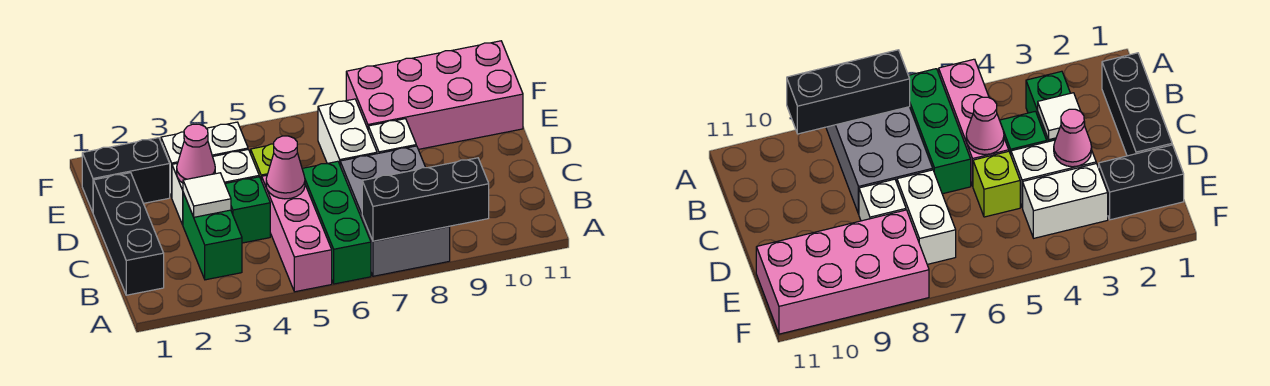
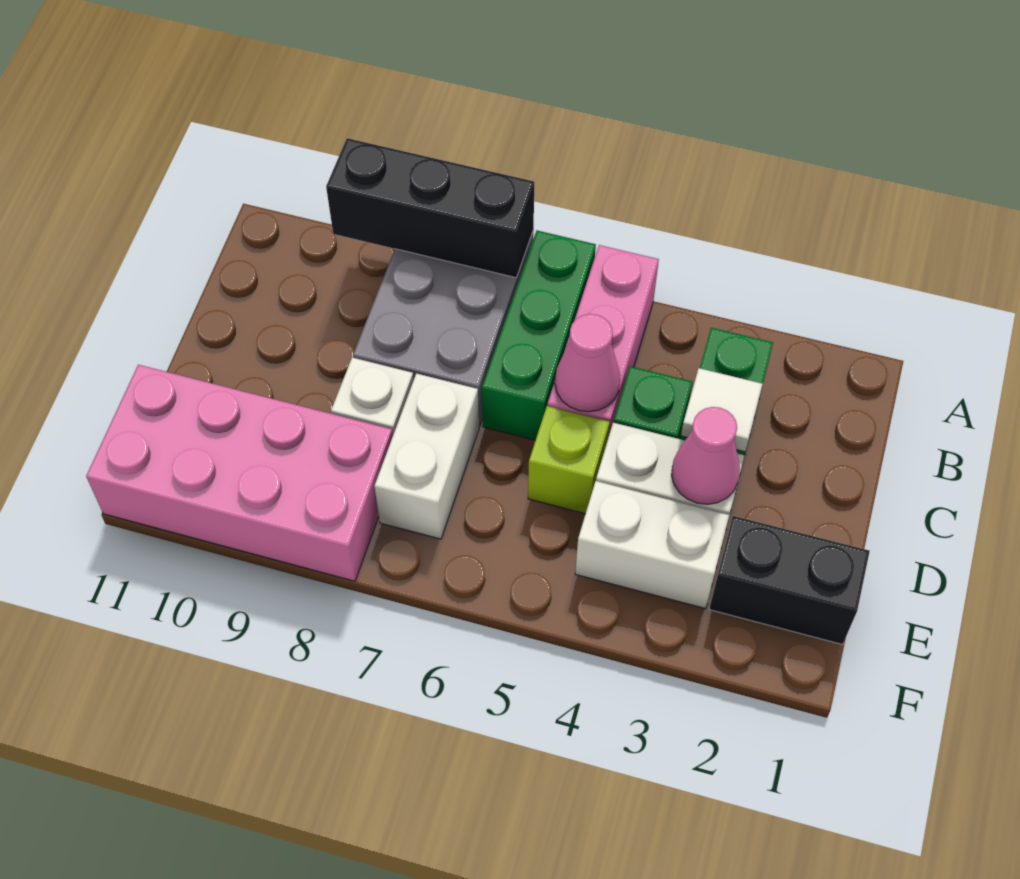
black 1x3 brick [93,173,164,295] -> none

